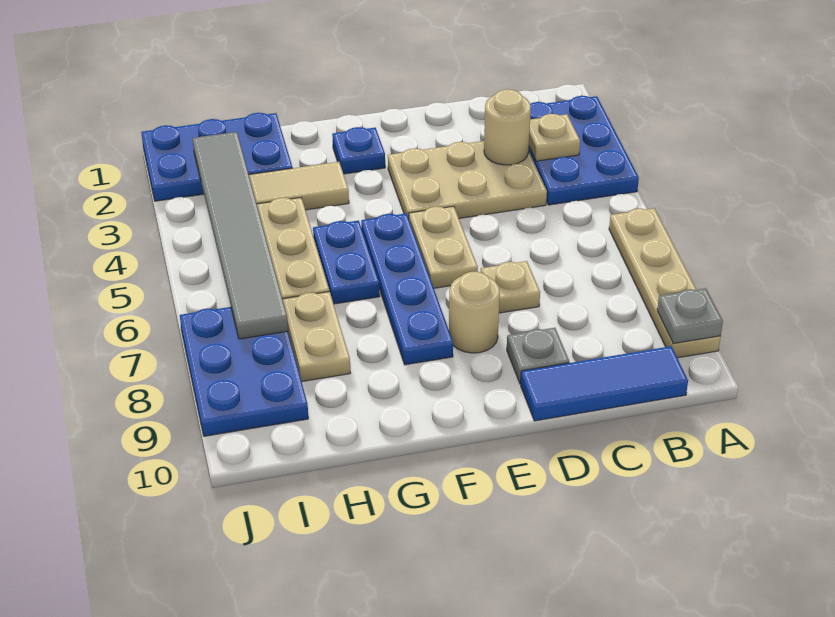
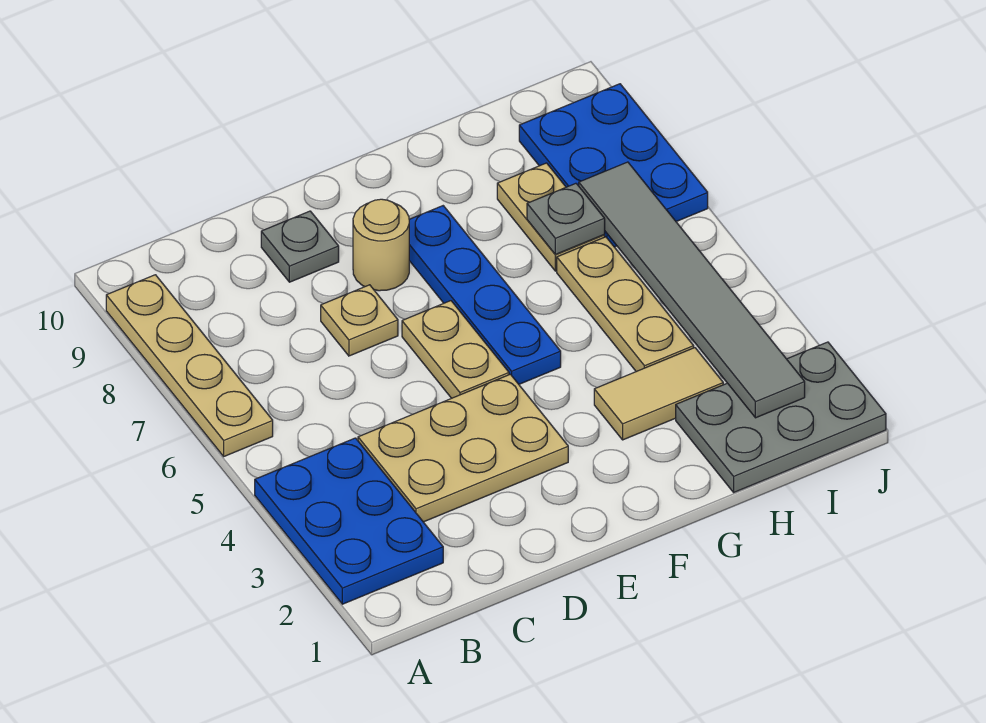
grey 1x1 plate [657,288,723,344] -> grey 1x1 plate moved to [527,183,605,254]
tan 1x1 plate [529,114,580,161] -> none
blue 1x3 tile [521,346,688,421] -> none
tan 1x1 round brick [484,89,531,165] -> none
blue 1x1 plate [332,127,385,174] -> none
blue 1x2 plate [313,220,380,304] -> none
blue 2x3 plate [141,113,292,201] -> grey 2x3 plate [676,342,886,492]

